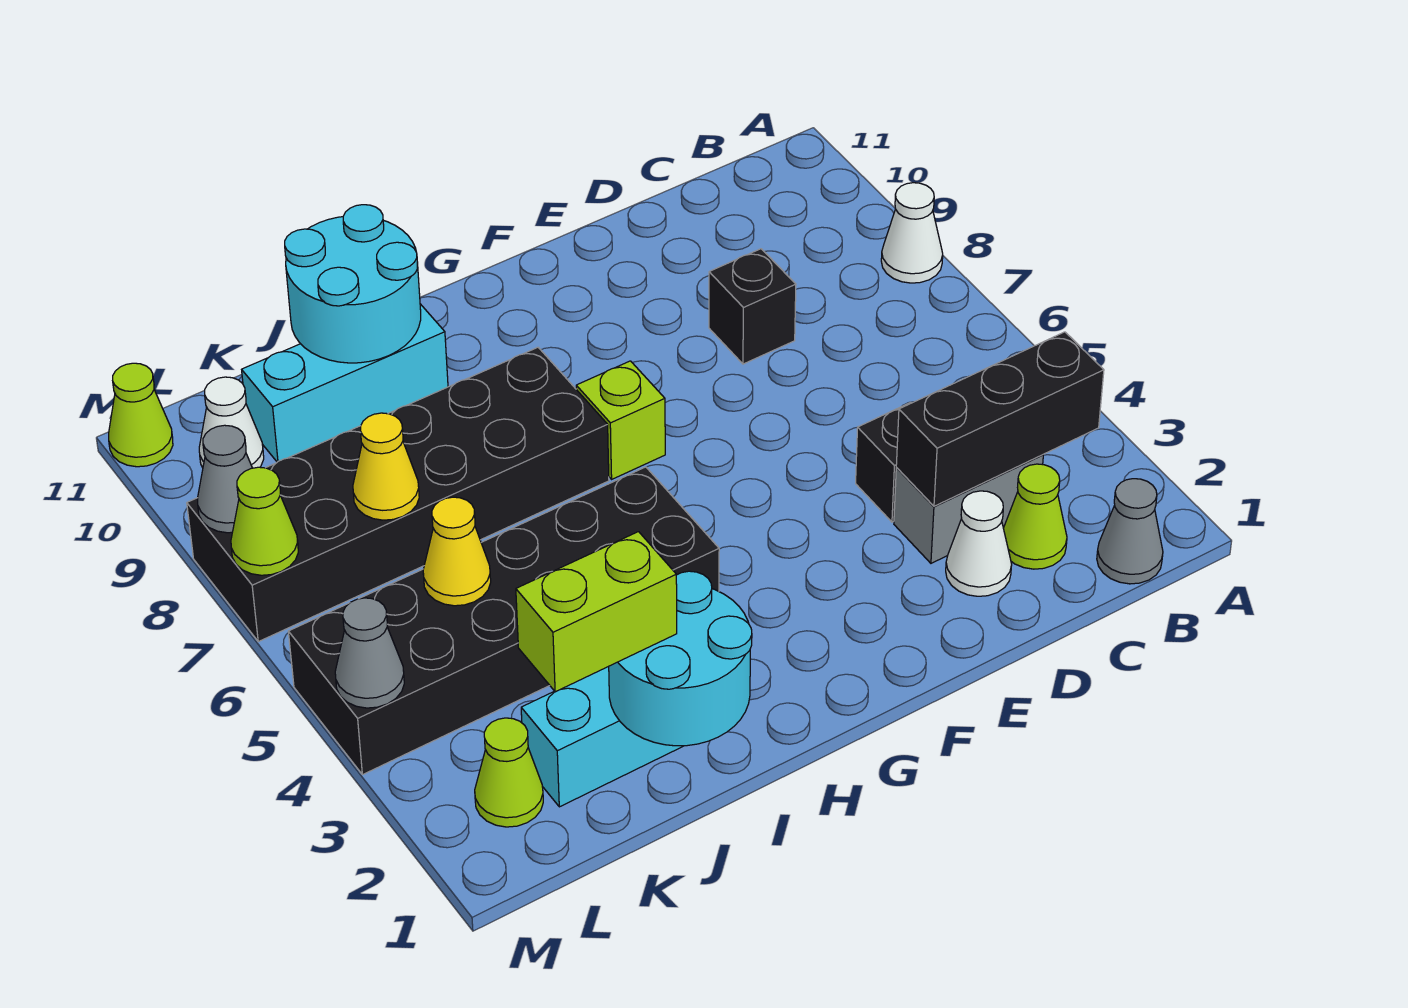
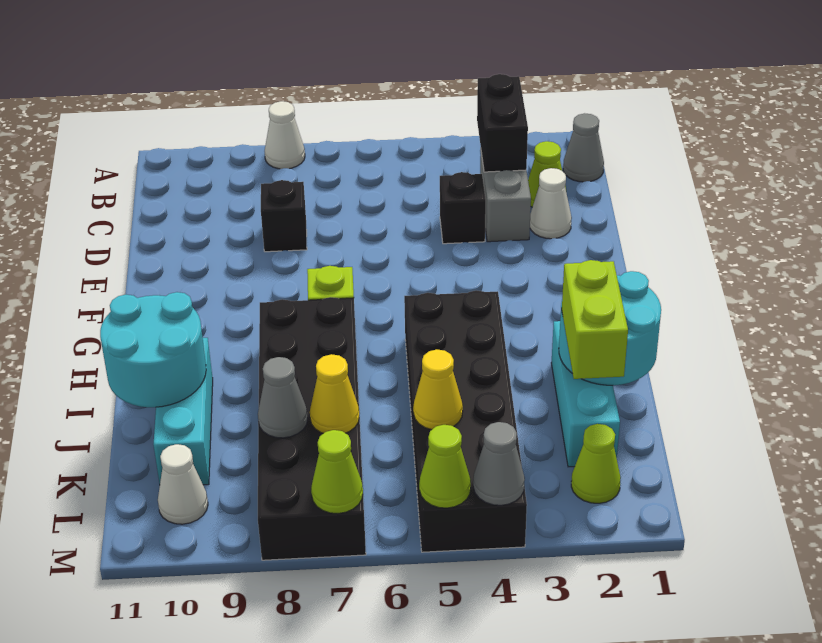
black 1x3 brick [896,332,1104,506] -> black 1x2 brick [477,74,528,172]
grey 1x1 cone [198,425,252,533] -> grey 1x1 cone moved to [258,357,308,438]
lime 1x1 cone [109,363,173,467] -> lime 1x1 cone moved to [419,425,471,508]

